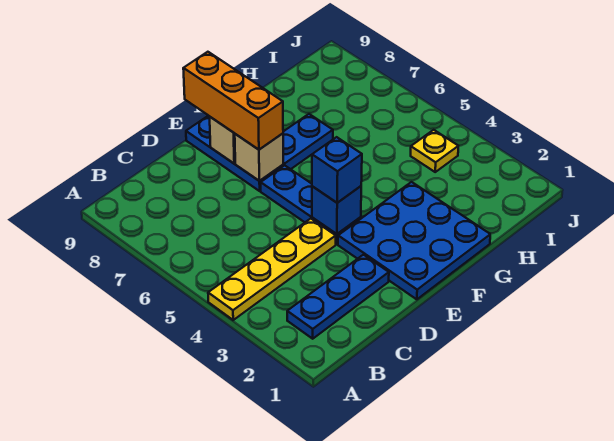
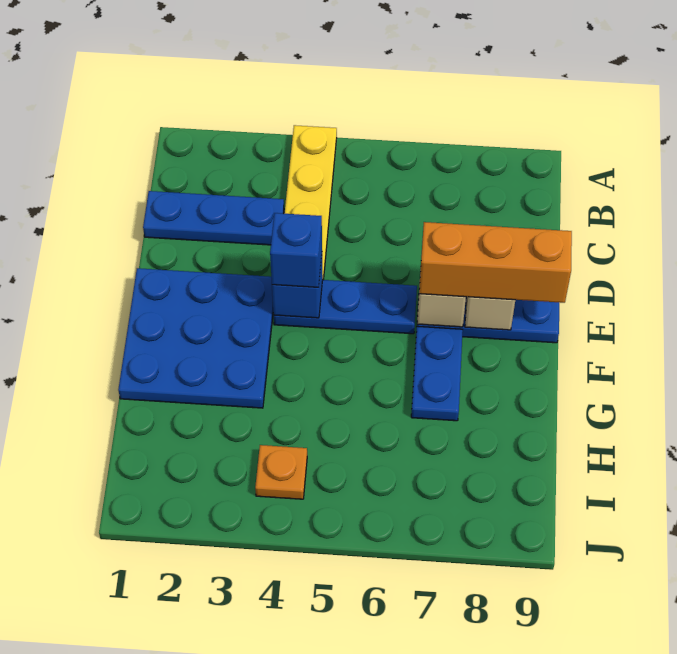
blue 1x3 plate [287,255,389,339] -> blue 1x3 plate turned to [143,191,284,245]
yellow 1x1 plate [411,130,458,172] -> orange 1x1 plate [255,445,307,499]

